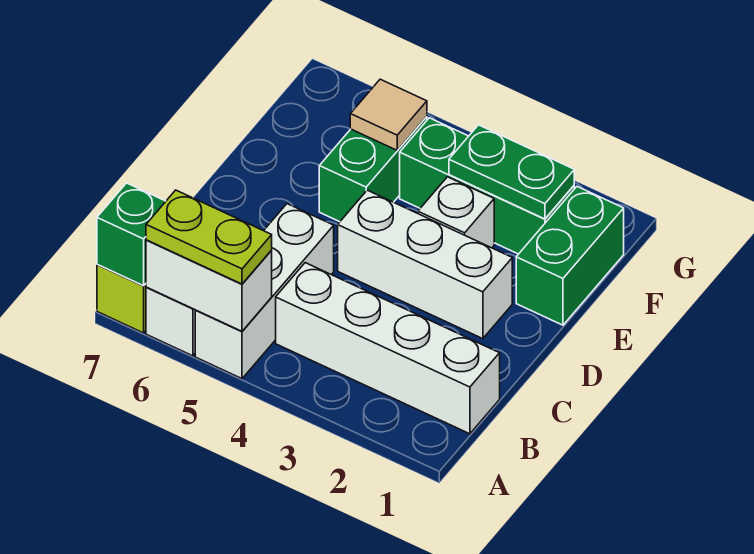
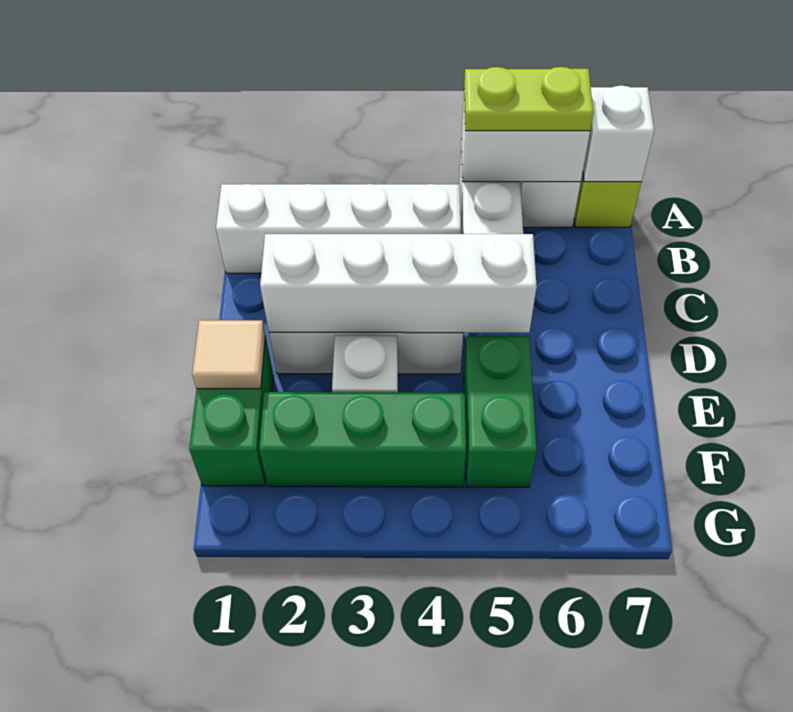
green 1x1 brick [97,183,166,286] -> white 1x1 brick [583,86,654,182]
none -> white 1x4 brick [260,234,537,333]
green 1x2 plate [449,125,574,219] -> none
tan 1x1 tile [350,79,427,150] -> tan 1x1 tile moved to [192,320,265,389]

